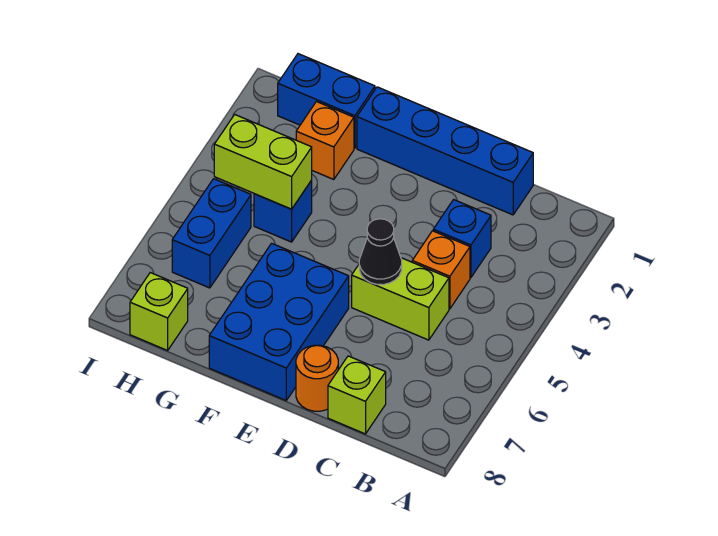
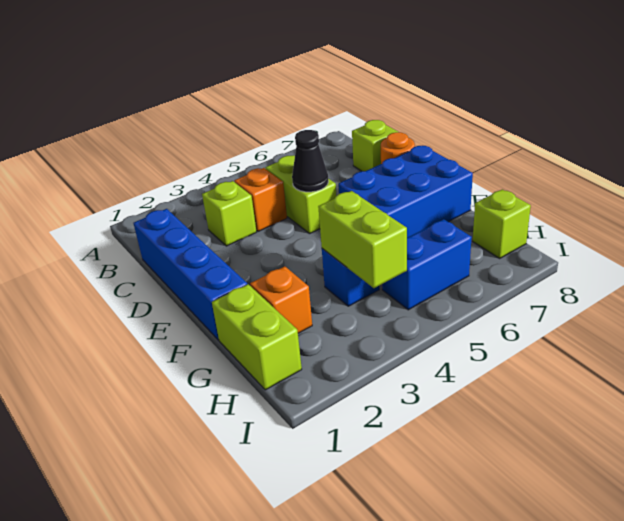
blue 1x1 brick [433,200,491,277] -> lime 1x1 brick [202,181,256,246]
blue 1x2 brick [278,54,375,148] -> lime 1x2 brick [212,284,302,390]

